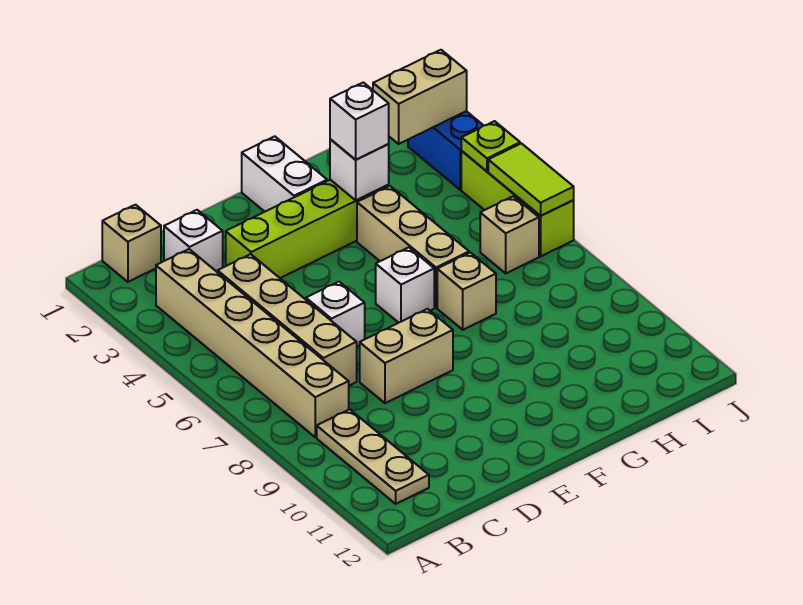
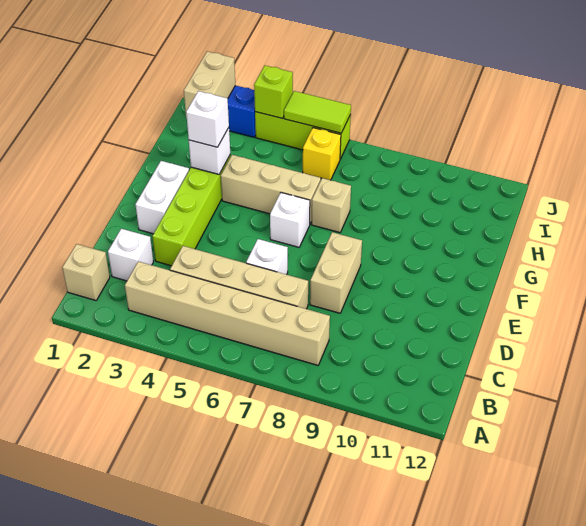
tan 1x3 plate [317,409,429,504] -> none
white 1x2 brick [242,136,327,212] -> white 1x2 brick turned to [135,161,189,234]
tan 1x1 brick [480,196,539,273] -> yellow 1x1 brick [303,128,341,180]
lime 1x1 plate [461,121,520,171] -> lime 1x1 brick [254,66,293,118]

